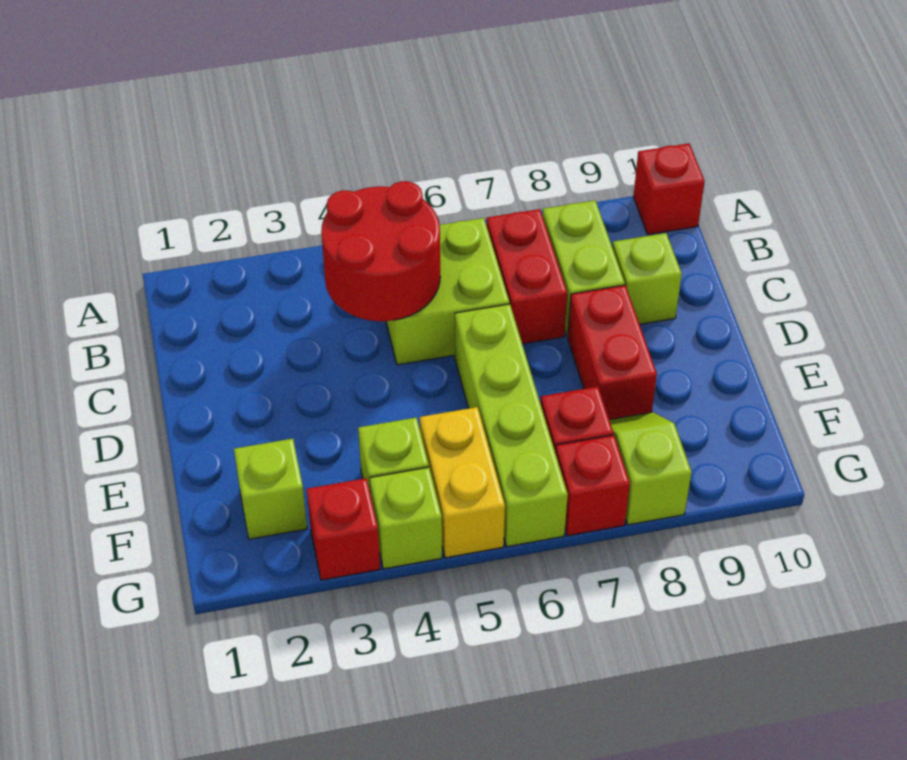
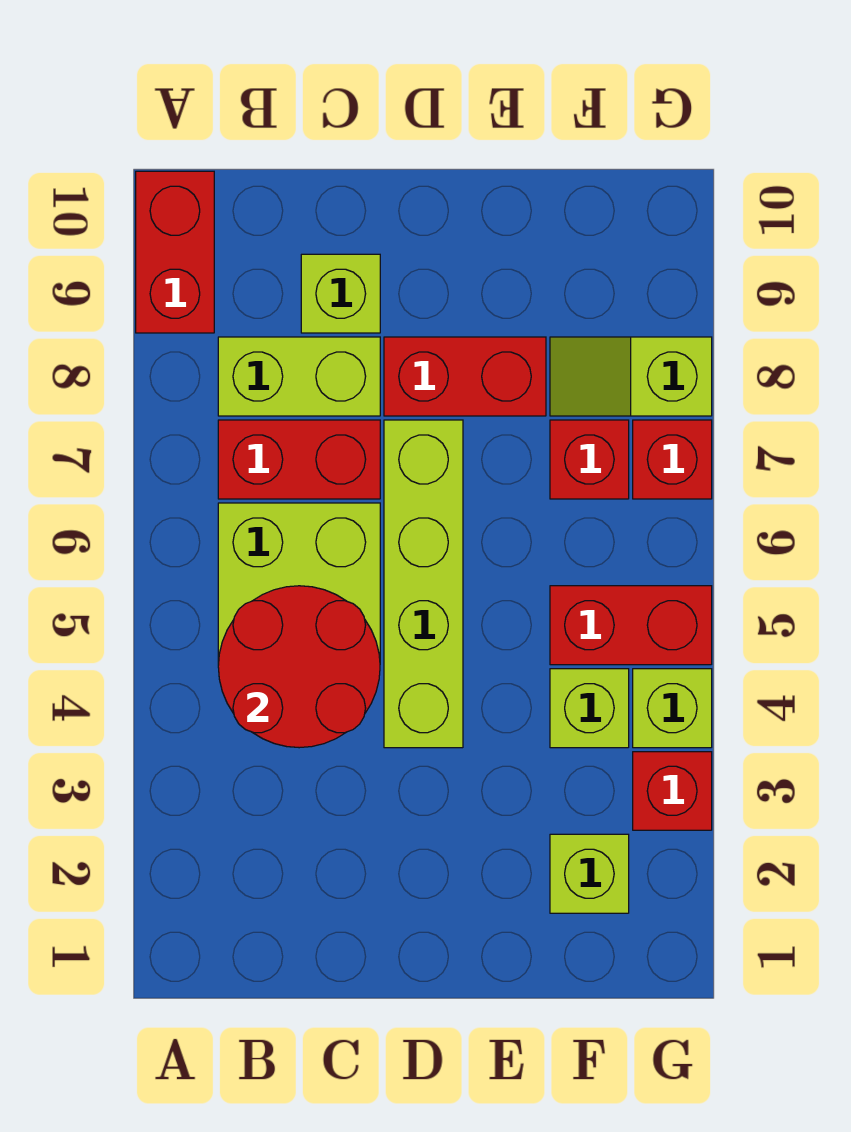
red 1x1 brick [633,143,705,235] -> red 1x2 brick [136,171,214,333]
lime 1x4 brick [455,304,568,547] -> lime 1x4 brick turned to [384,420,463,748]
yellow 1x2 brick [420,407,505,558] -> red 1x2 brick [550,586,712,665]

